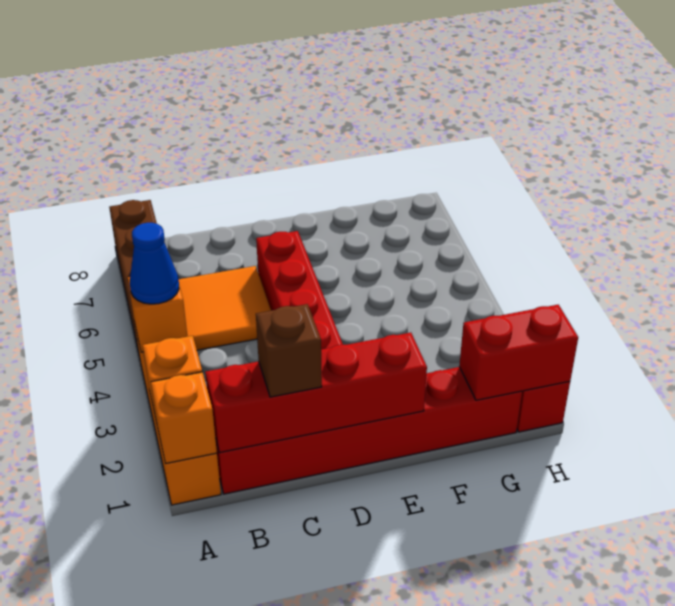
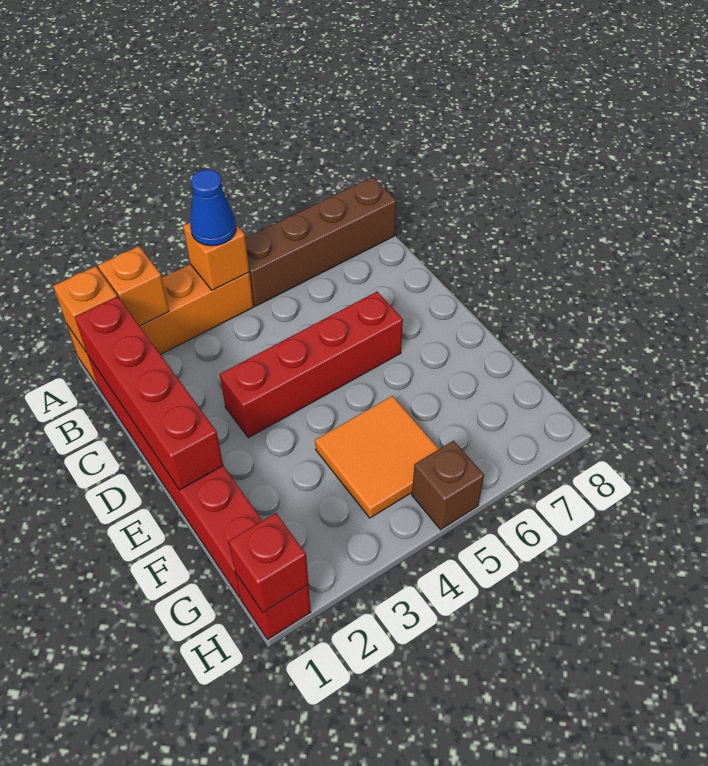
orange 2x2 tile [179,266,271,350] -> orange 2x2 tile moved to [315,396,439,518]
brown 1x1 brick [256,304,322,397] -> brown 1x1 brick moved to [412,441,484,530]
red 1x2 brick [459,305,578,400] -> red 1x1 brick [229,513,309,613]

